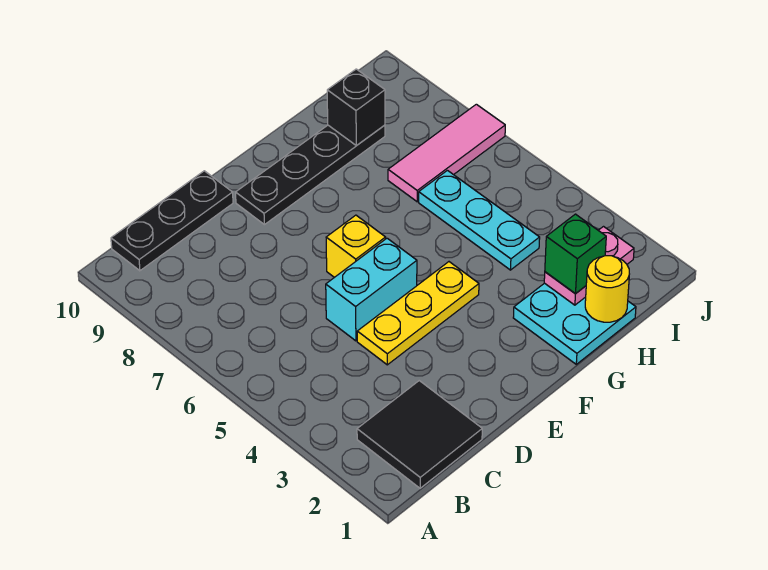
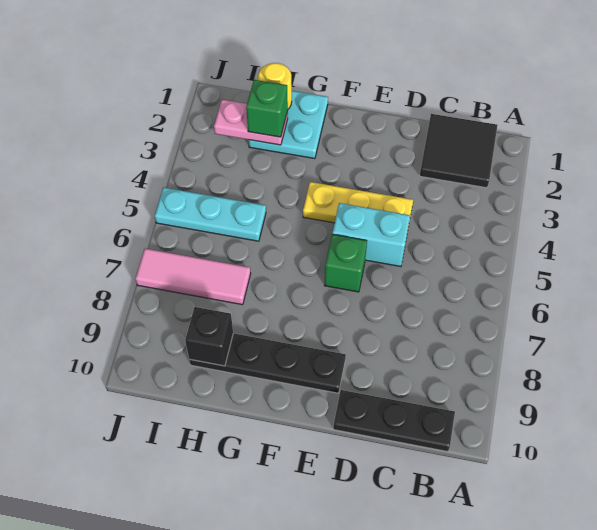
yellow 1x1 brick [326,215,386,277] -> green 1x1 brick [324,234,367,292]
cyan 1x3 plate [419,170,540,270] -> cyan 1x3 plate turned to [155,187,266,241]

